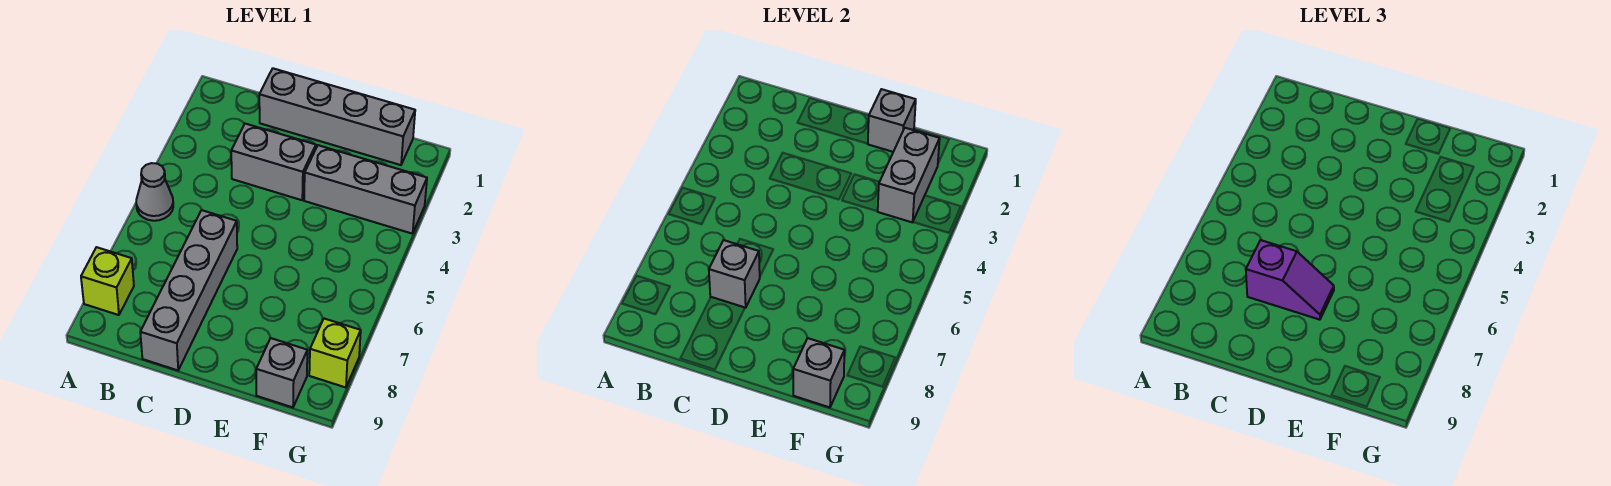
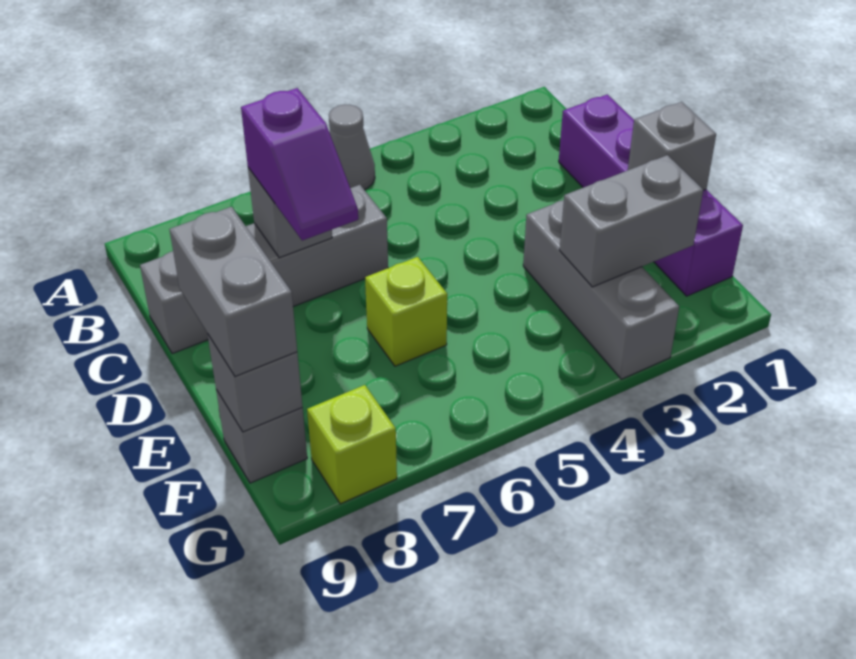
lime 1x1 brick [81,247,134,315] -> lime 1x1 brick moved to [365,257,447,366]
grey 1x4 brick [259,68,415,165] -> purple 1x4 brick [559,94,743,296]
grey 1x2 brick [231,124,316,200] -> grey 1x2 brick moved to [170,207,297,377]

